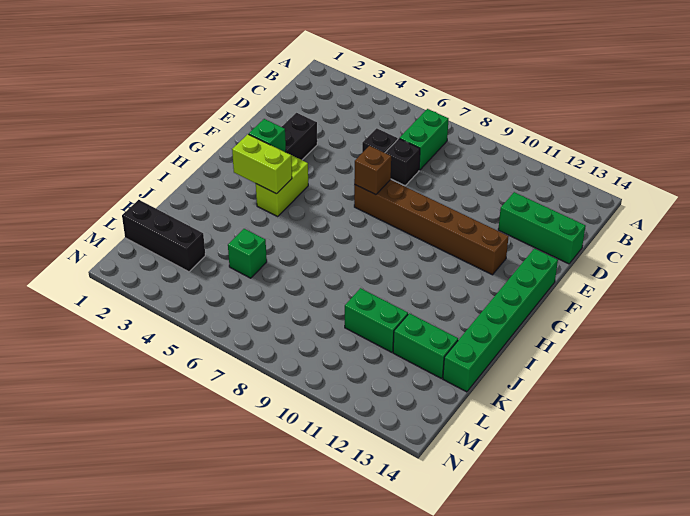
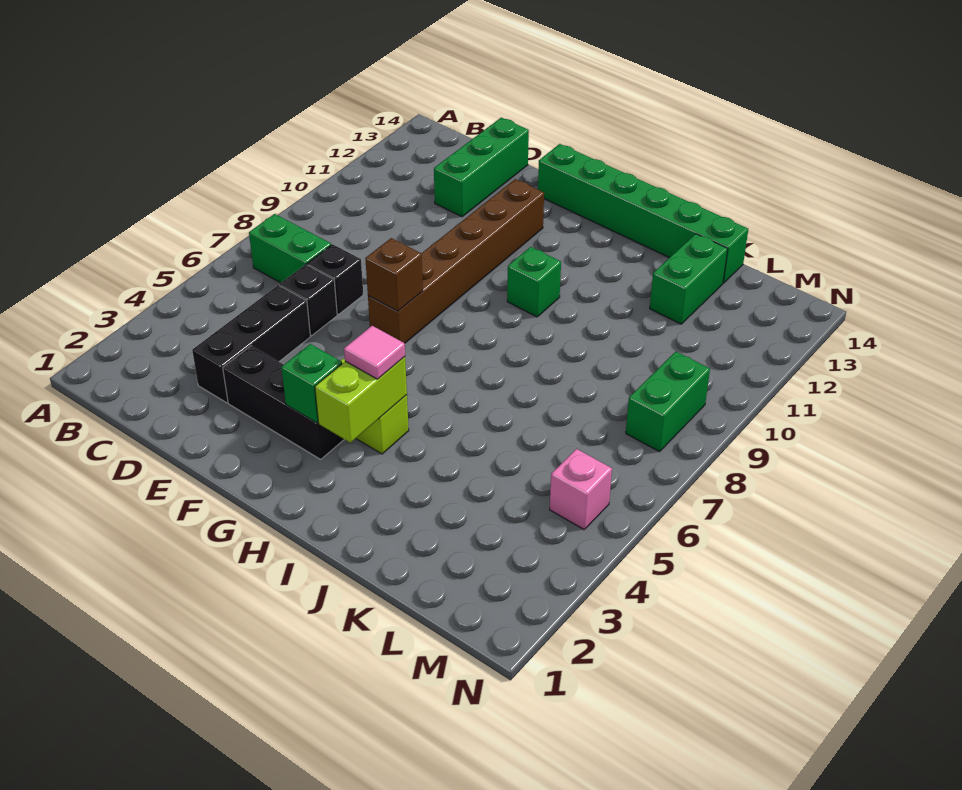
none -> pink 1x1 tile [344,326,405,379]
green 1x1 brick [228,229,267,278] -> green 1x1 brick moved to [507,247,561,317]
green 1x2 brick [345,288,408,352] -> green 1x2 brick moved to [626,352,710,452]
black 1x3 brick [122,200,205,272] -> black 1x3 brick moved to [192,285,311,403]
none -> pink 1x1 brick [550,449,612,529]

